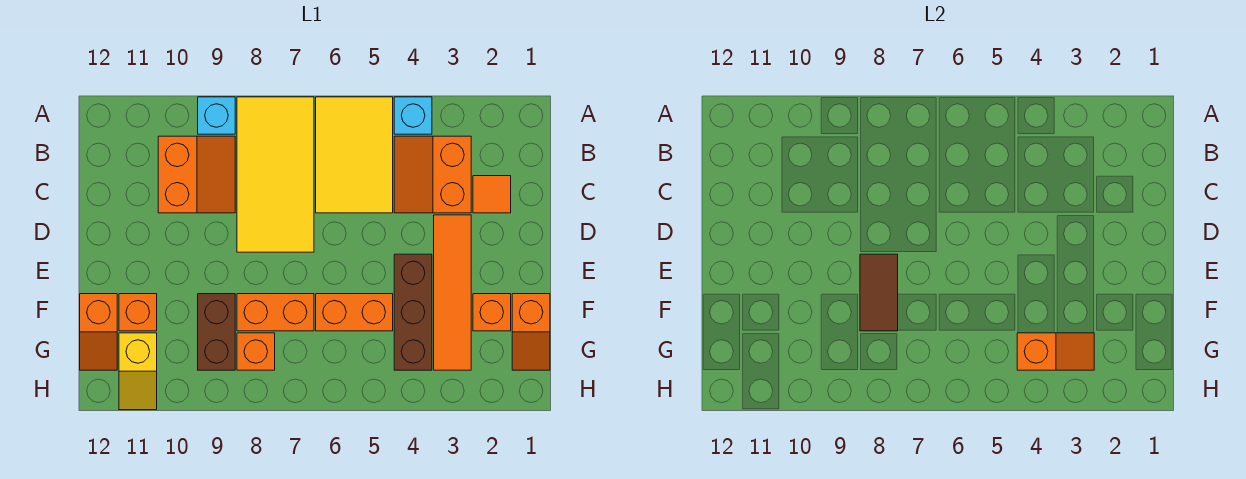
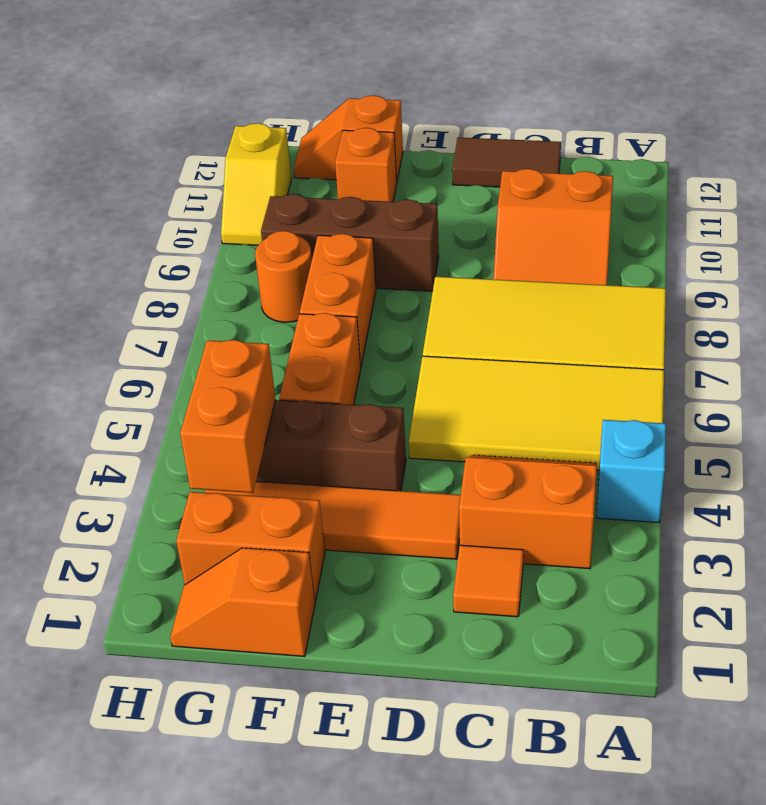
yellow 2x3 tile [316,97,393,213] -> yellow 2x4 tile [409,356,664,470]
cyan 1x1 brick [198,97,235,134] -> none
brown 1x2 tile [860,254,898,331] -> brown 1x2 tile moved to [452,137,561,187]
orange 1x1 brick [473,294,511,331] -> orange 1x2 brick [176,492,325,602]
brown 1x2 brick [198,294,235,370] -> brown 1x3 brick [261,194,439,291]
orange 1x2 slope [1017,333,1094,370] -> orange 1x2 brick [180,340,276,493]
orange 1x1 brick [237,333,275,370] -> orange 1x1 round brick [255,231,312,322]
yellow 1x2 slope [119,333,157,410] -> yellow 1x2 slope turned to [221,123,291,245]

